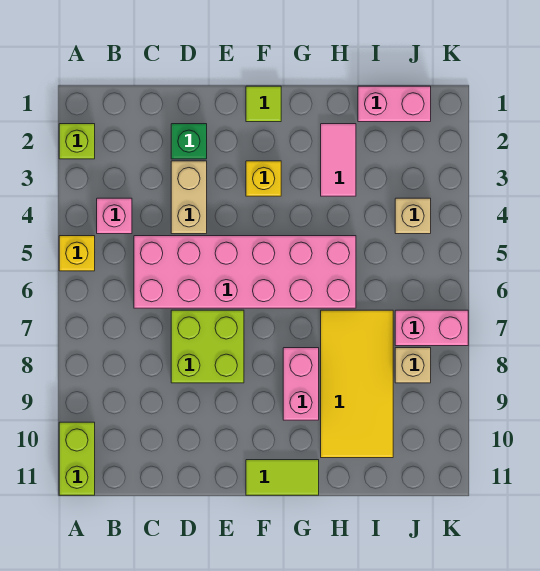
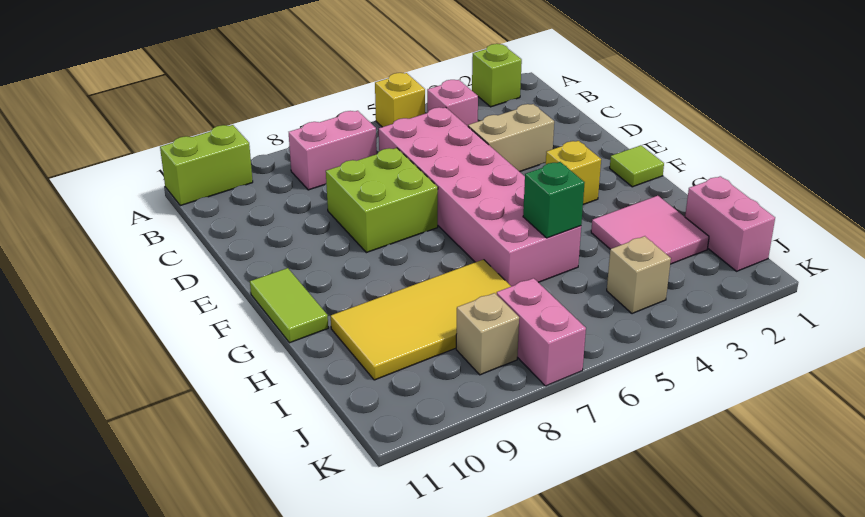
green 1x1 brick [171,124,207,159] -> green 1x1 brick moved to [523,162,585,238]
pink 1x2 brick [283,348,319,420] -> pink 1x2 brick moved to [289,111,377,190]
pink 1x2 tile [321,124,356,196] -> pink 2x2 tile [591,196,709,264]

